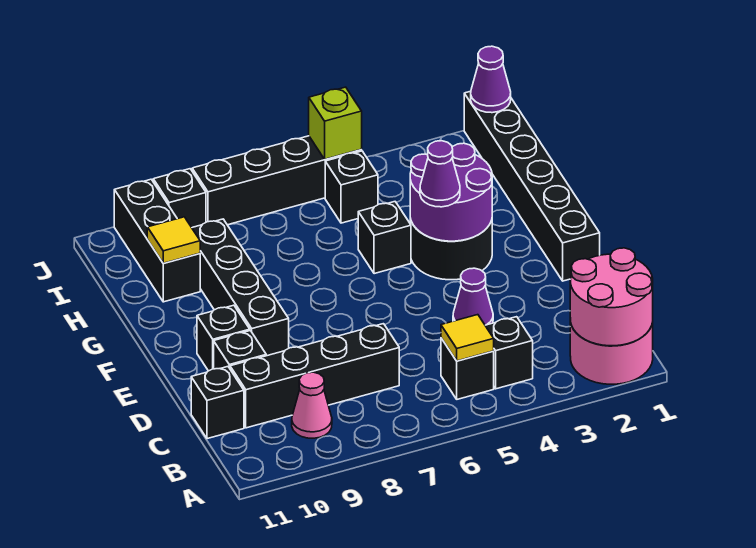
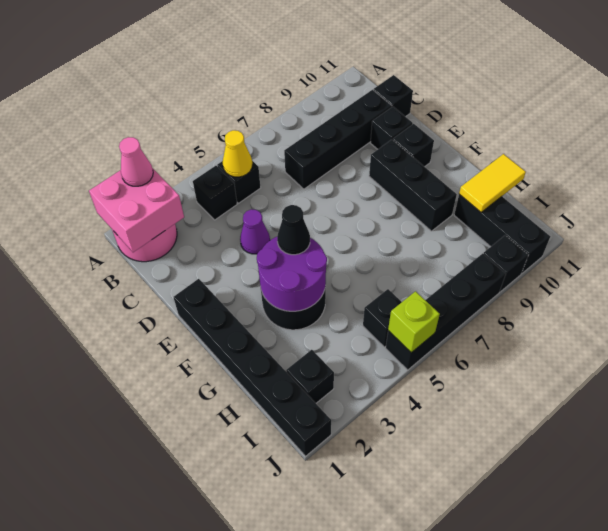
pink 2x2 round brick [570,248,653,346] -> pink 2x2 brick [89,168,184,252]
yellow 1x1 tile [441,315,494,361] -> yellow 1x1 cone [223,130,252,177]
pink 1x1 cone [292,372,332,438] -> pink 1x1 cone moved to [119,137,153,186]
black 1x4 brick [192,219,289,356] -> black 1x3 brick [369,140,457,231]
purple 1x1 cone [420,141,460,207] -> black 1x1 cone [277,205,310,255]
black 1x1 brick [358,202,411,274] -> black 1x1 brick moved to [286,350,334,403]
yellow 1x1 tile [147,217,200,263] -> yellow 1x2 tile [459,154,526,212]
purple 1x1 cone [471,46,511,113] -> none

